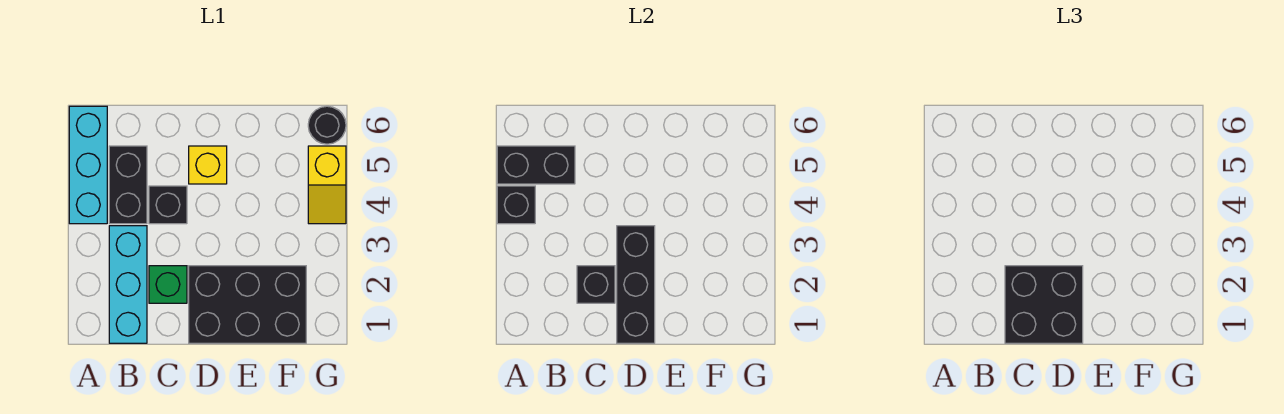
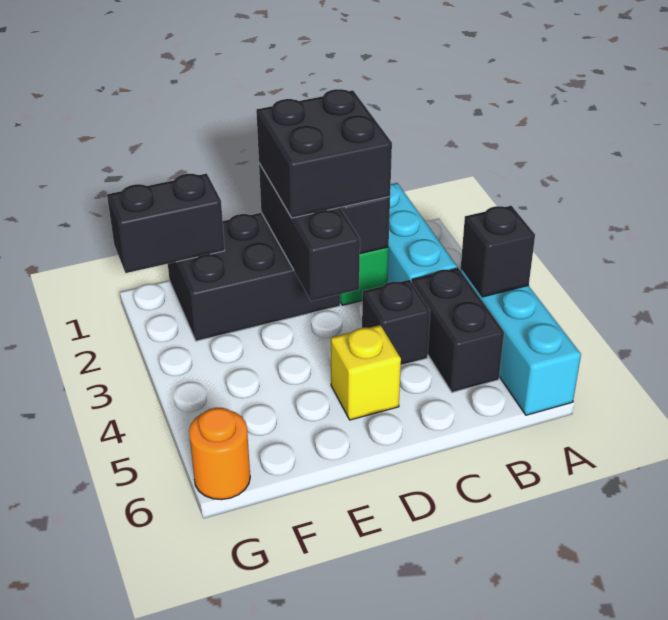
black 1x2 brick [497,146,575,184] -> black 1x2 brick moved to [107,174,225,273]
yellow 1x2 slope [308,146,346,224] -> none
black 1x1 round brick [308,106,346,144] -> orange 1x1 round brick [189,408,250,500]

